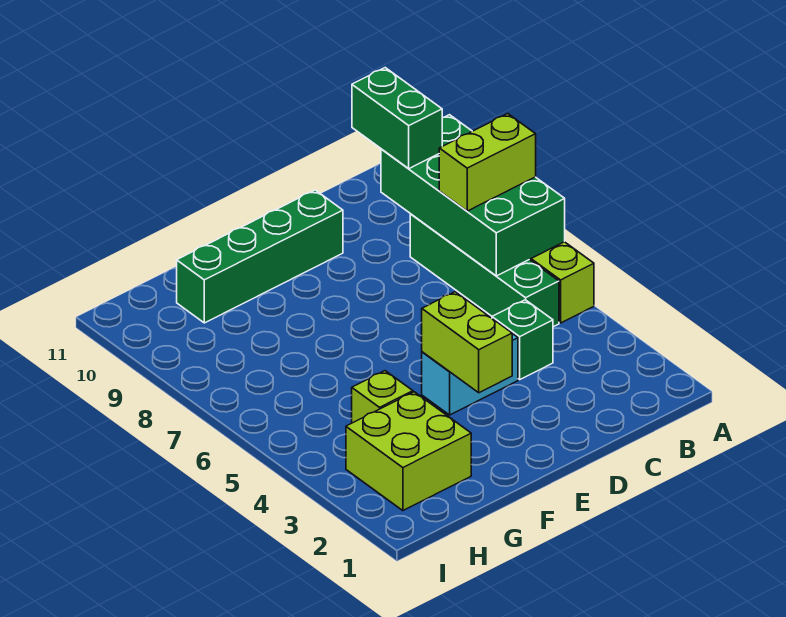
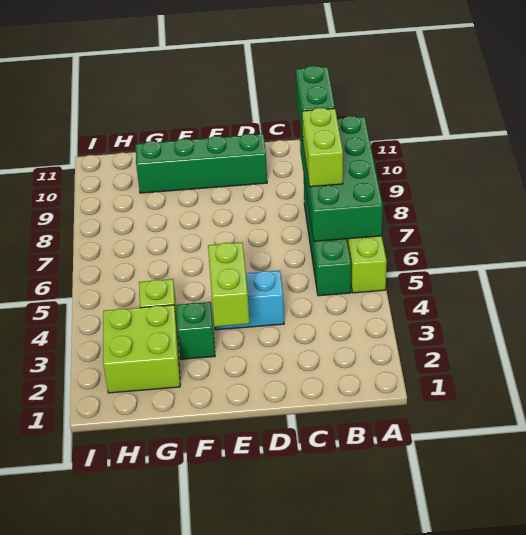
lime 1x2 brick [439,114,536,211] -> lime 1x2 brick turned to [302,108,343,187]
green 1x1 brick [492,300,553,379] -> green 1x1 brick moved to [176,302,215,359]

